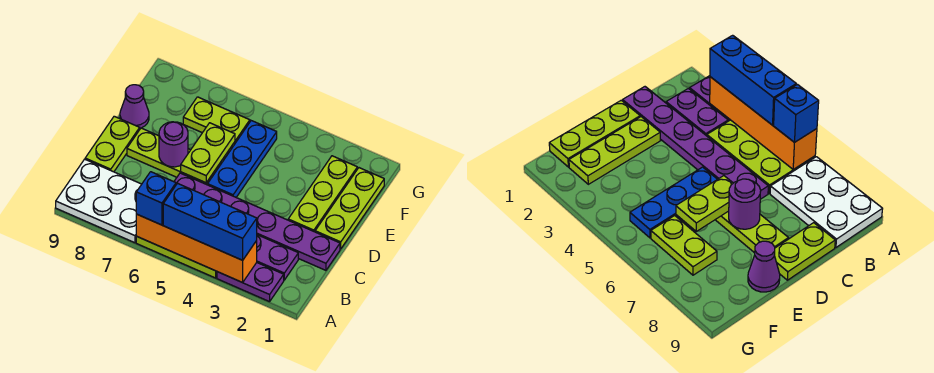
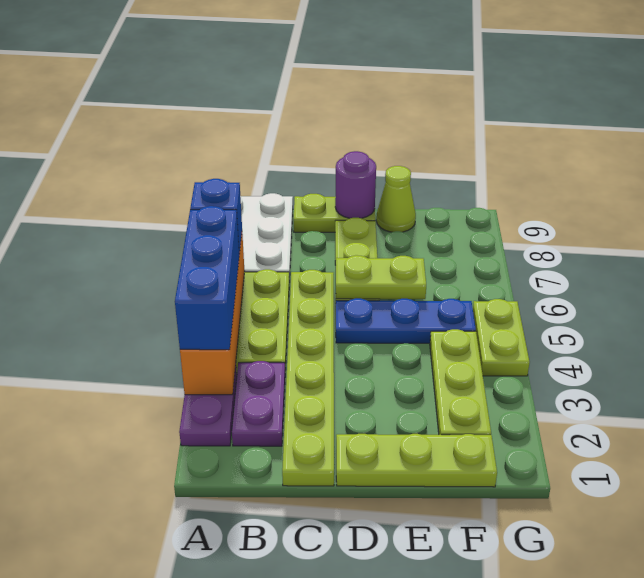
purple 1x6 plate [174,173,340,270] -> lime 1x6 plate [282,270,334,486]
lime 1x3 plate [288,156,357,232] -> lime 1x3 plate turned to [430,329,491,435]
purple 1x1 round brick [159,122,188,167] -> purple 1x1 round brick moved to [335,151,376,218]
purple 1x1 cone [120,85,149,128] -> lime 1x1 cone [376,166,416,232]
lime 1x2 plate [183,97,250,146] -> lime 1x2 plate moved to [473,299,530,376]

